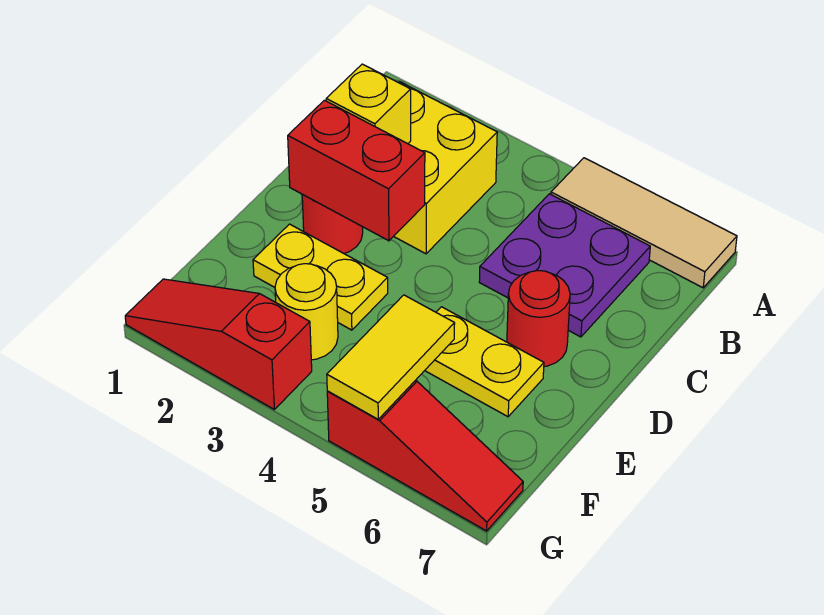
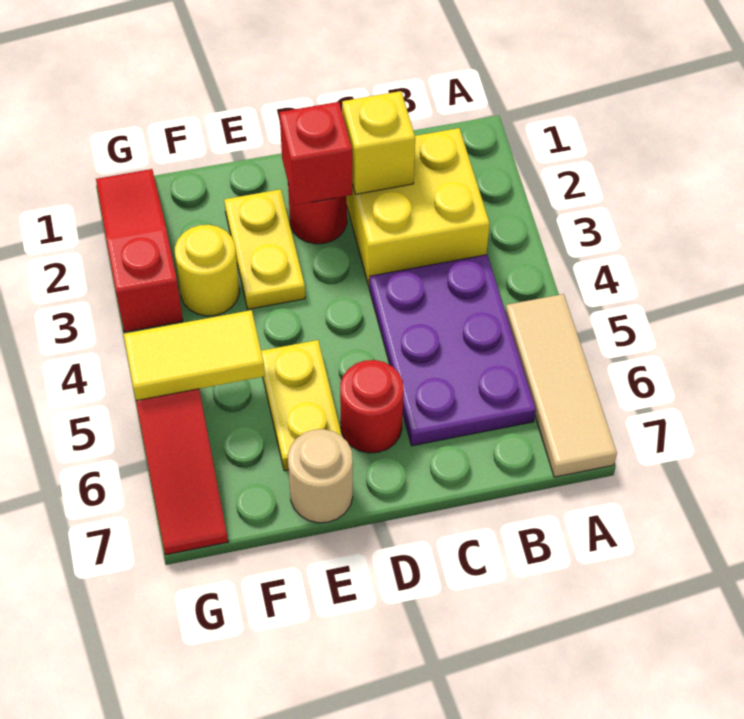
purple 2x2 plate [479,194,650,337] -> purple 2x3 plate [369,255,536,446]
red 1x2 brick [288,100,425,241] -> red 1x1 brick [279,102,352,205]
none -> tan 1x1 round brick [288,429,353,523]

